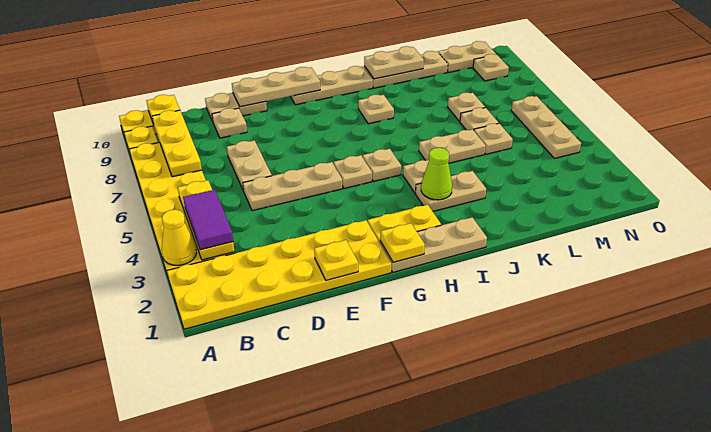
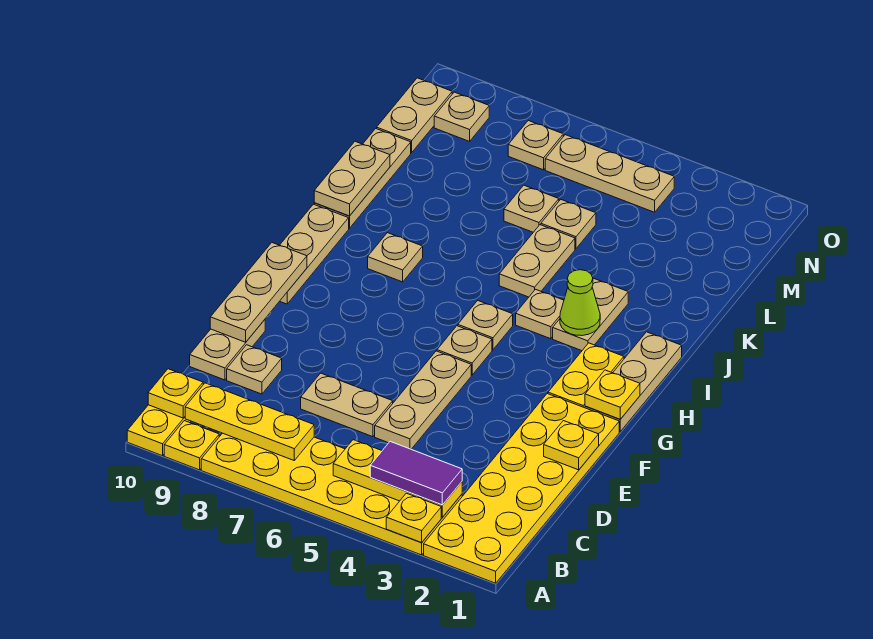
yellow 1x1 cone [162,210,196,265] -> yellow 1x1 plate [386,493,441,543]
tan 1x1 plate [448,93,485,122] -> tan 1x1 plate moved to [508,121,563,170]

